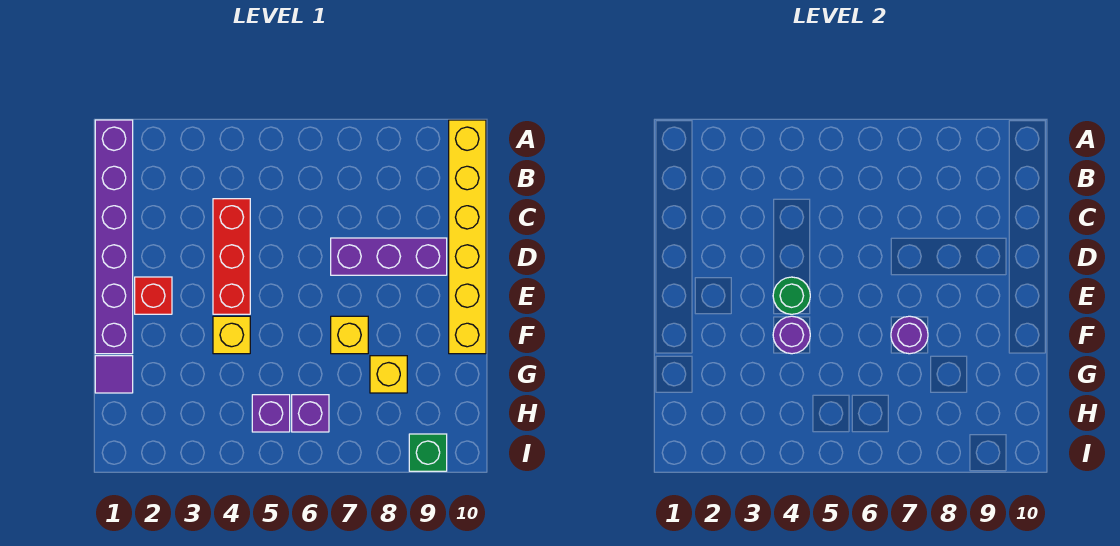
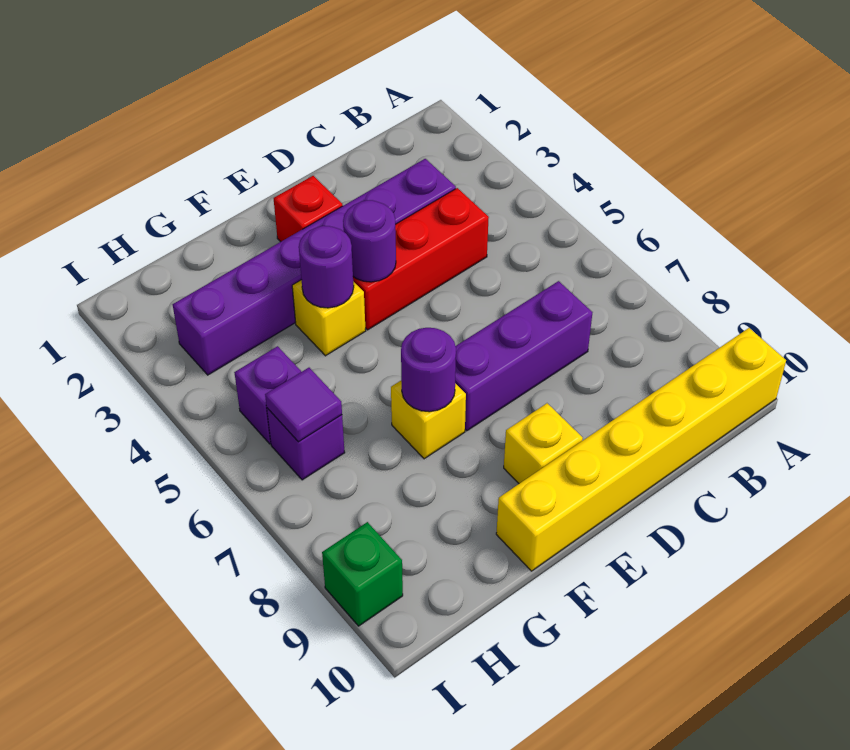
purple 1x6 brick [95,120,133,354] -> purple 1x6 brick moved to [173,159,456,375]
purple 1x3 brick [331,238,447,275] -> purple 1x3 brick turned to [455,281,592,431]
green 1x1 round brick [773,277,810,314] -> purple 1x1 round brick [343,200,396,282]
purple 1x1 tile [95,356,133,393] -> purple 1x1 tile moved to [265,368,342,442]
yellow 1x1 brick [370,356,407,393] -> yellow 1x1 brick moved to [504,403,583,484]

